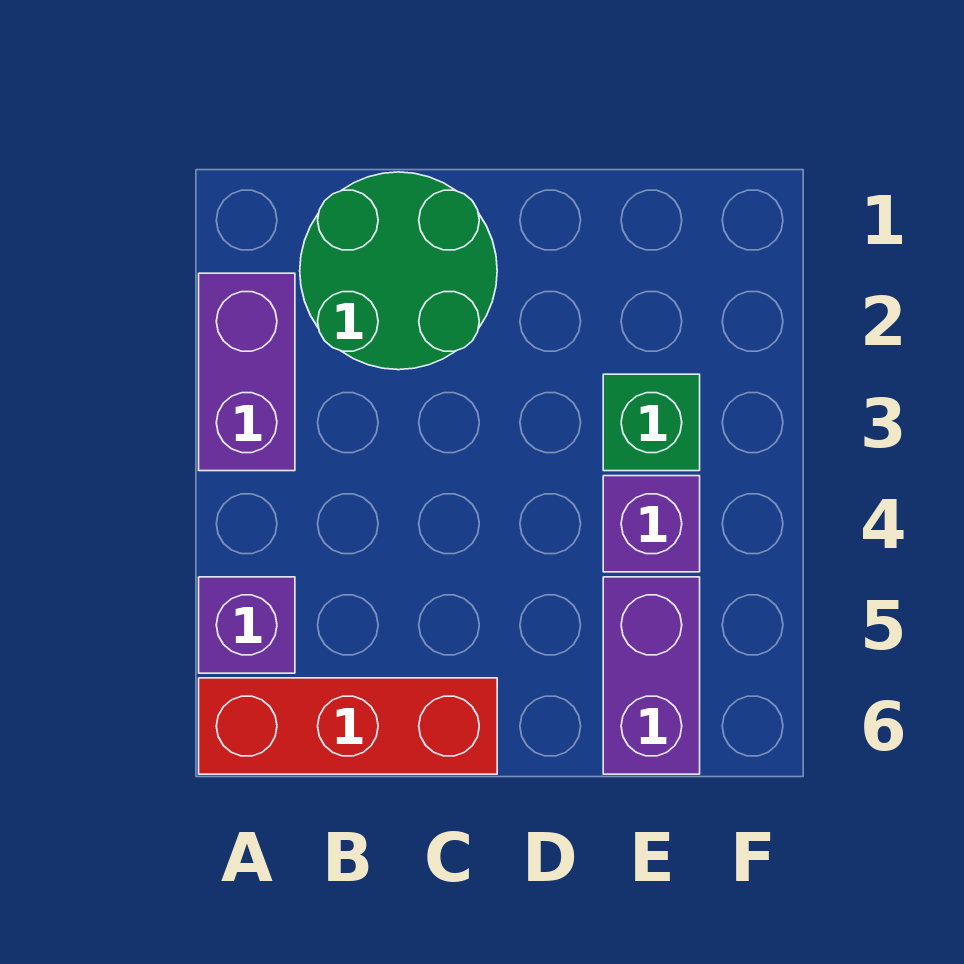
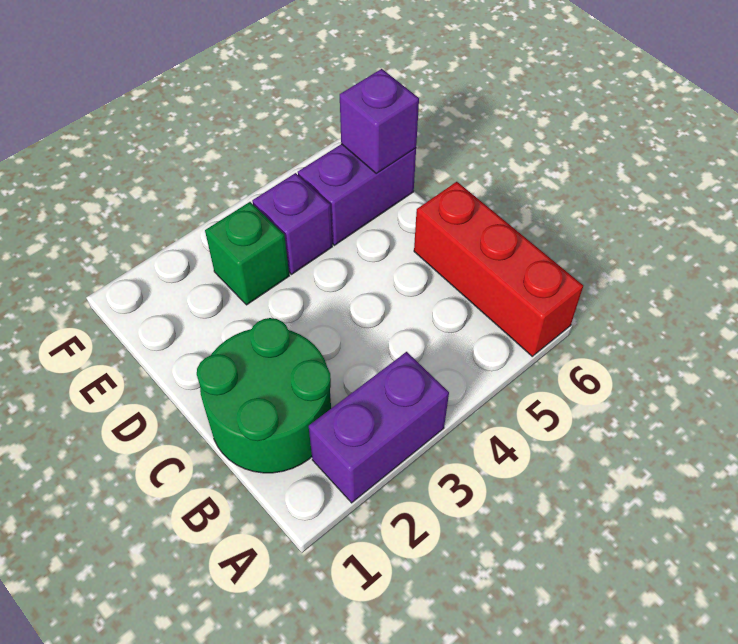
purple 1x1 brick [199,577,295,673] -> purple 1x1 brick moved to [340,69,419,174]

